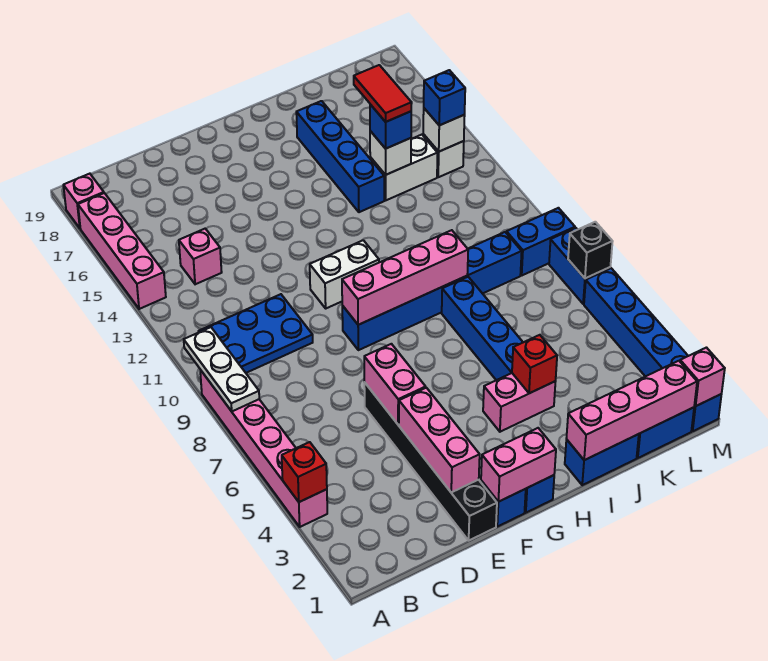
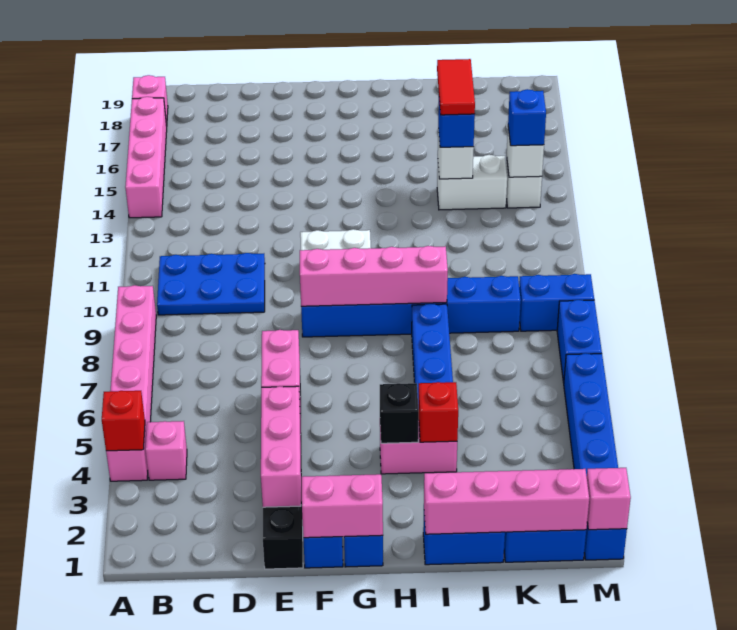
white 1x3 plate [184,327,259,411] -> none
pink 1x1 brick [179,229,222,284] -> pink 1x1 brick moved to [145,421,187,480]
blue 1x4 brick [296,101,384,212] -> none
black 1x1 brick [568,222,613,278] -> black 1x1 brick moved to [380,383,419,443]

